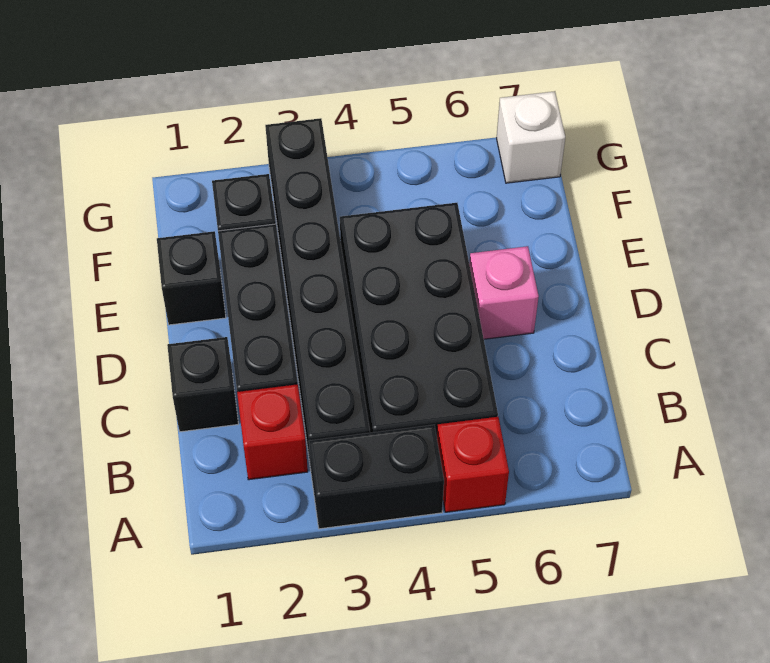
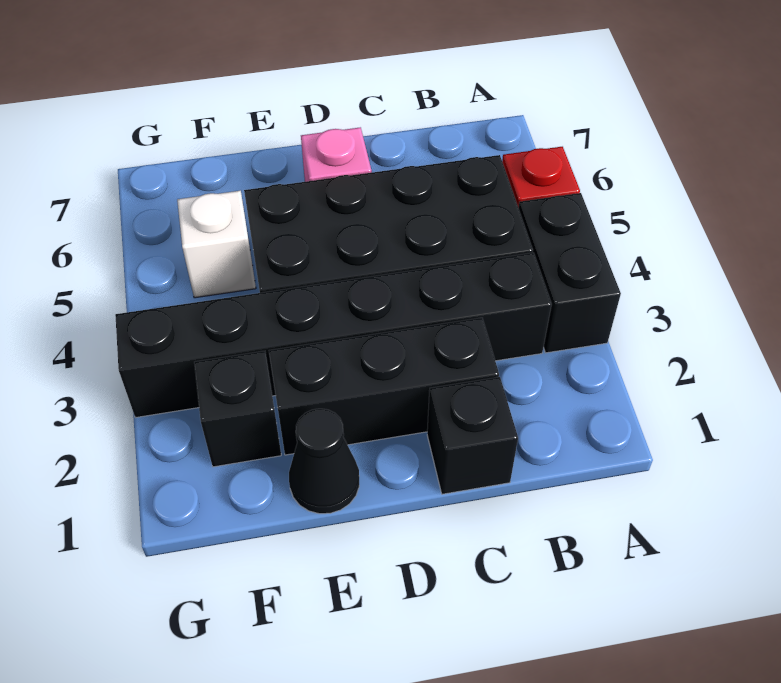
red 1x1 brick [237,384,308,480] -> none
black 1x1 brick [157,231,226,325] -> black 1x1 cone [289,409,359,514]
white 1x1 brick [497,91,565,183] -> white 1x1 brick moved to [177,191,256,298]

